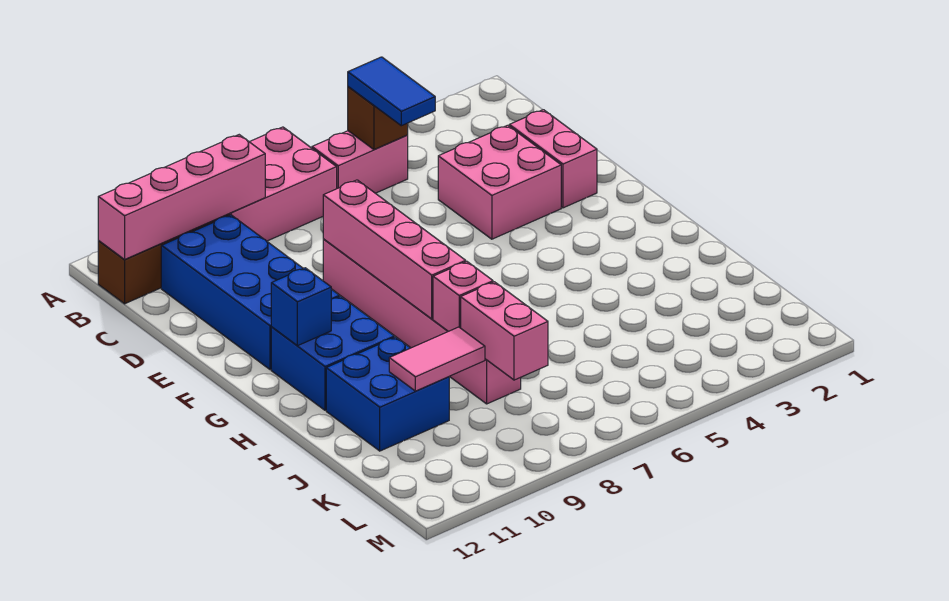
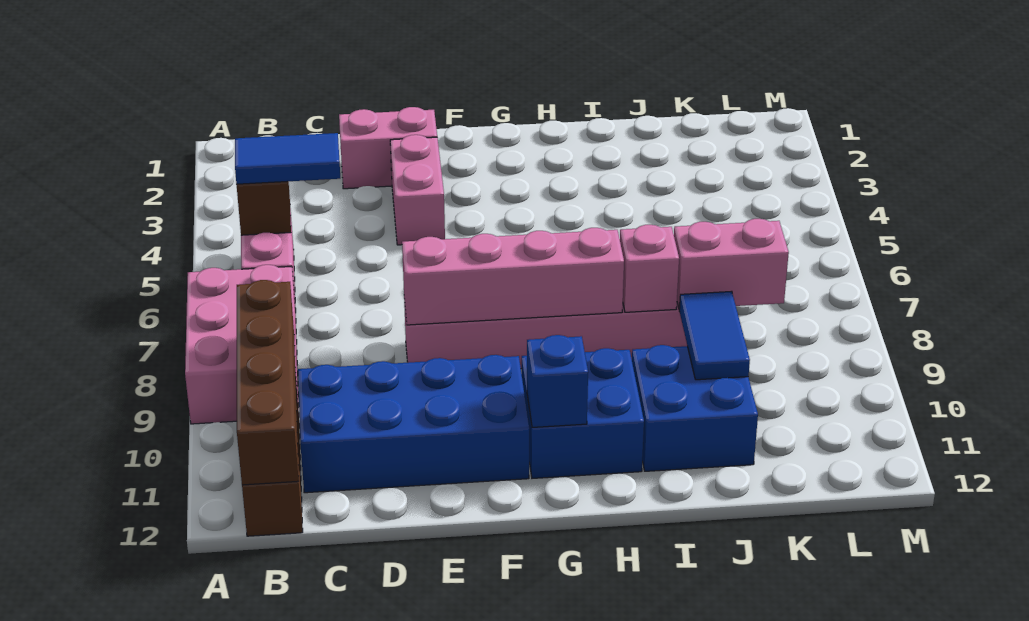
pink 1x4 brick [98,135,265,259] -> brown 1x4 brick [237,280,299,485]
pink 2x2 brick [438,125,561,239] -> pink 1x2 brick [390,135,445,245]
pink 1x2 tile [389,327,485,391] -> blue 1x2 tile [679,291,750,380]

